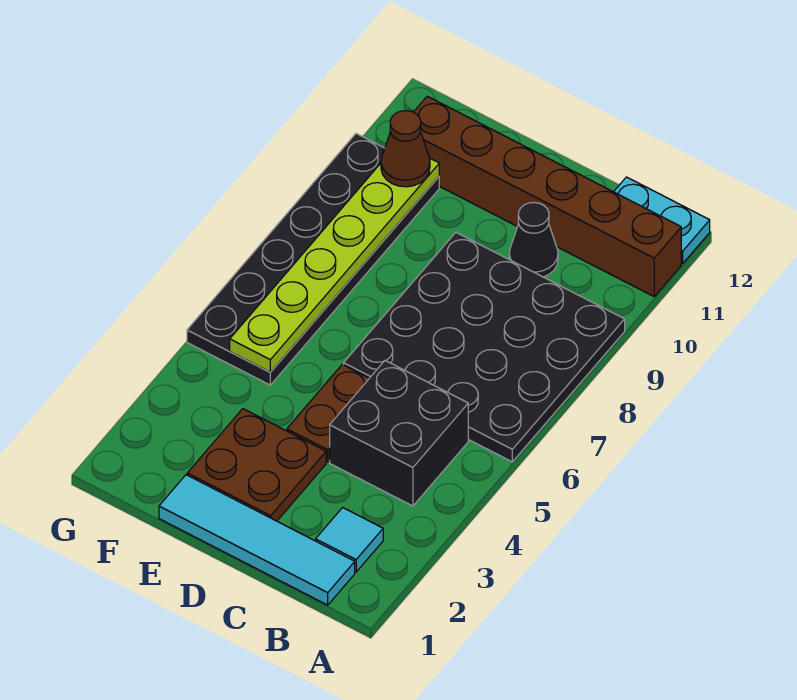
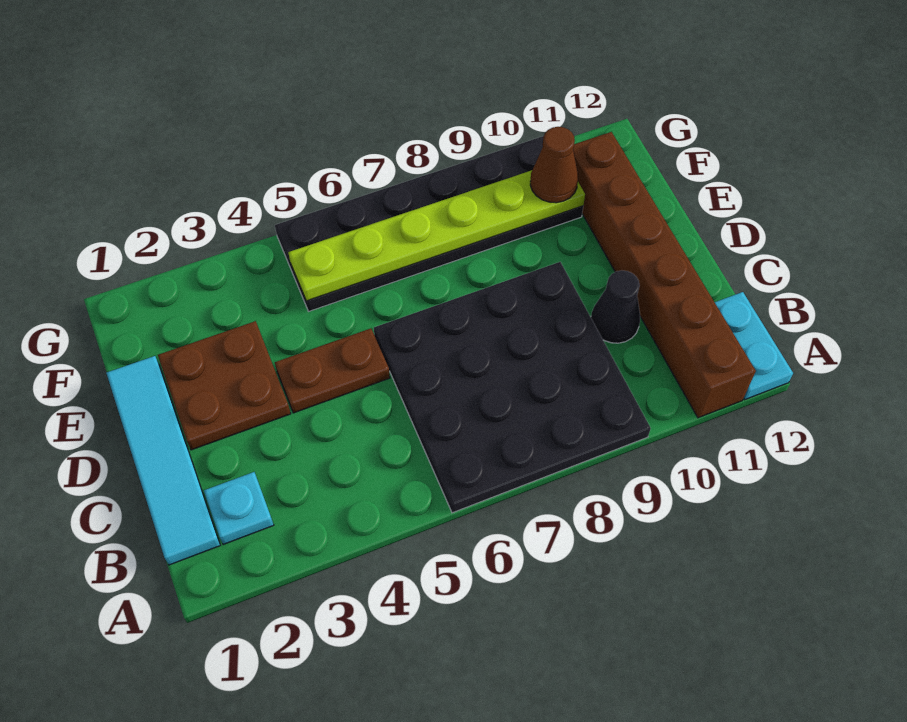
cyan 1x1 tile [316,508,383,572] -> cyan 1x1 plate [204,472,274,545]
black 2x2 brick [330,361,468,506] -> none

